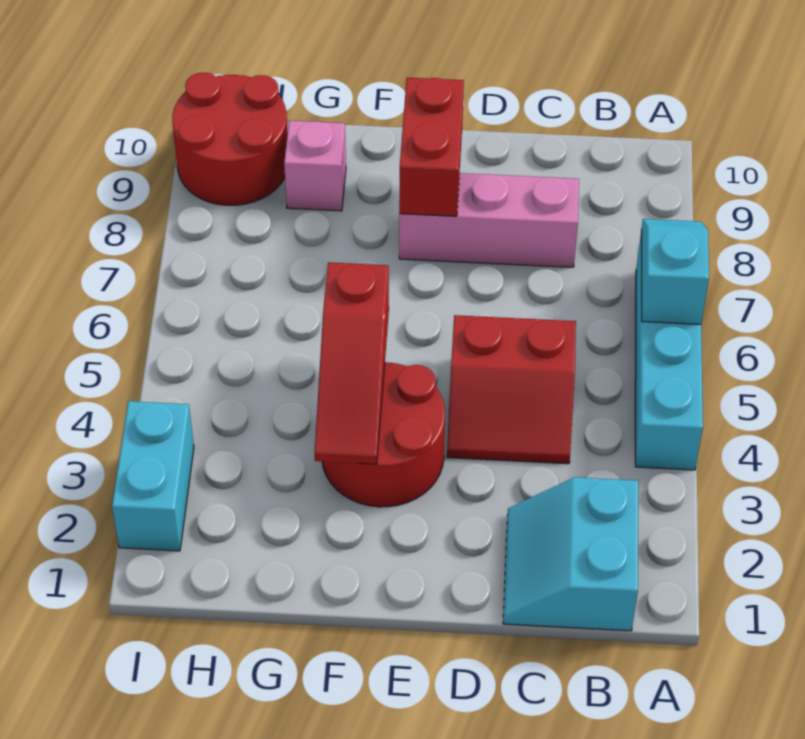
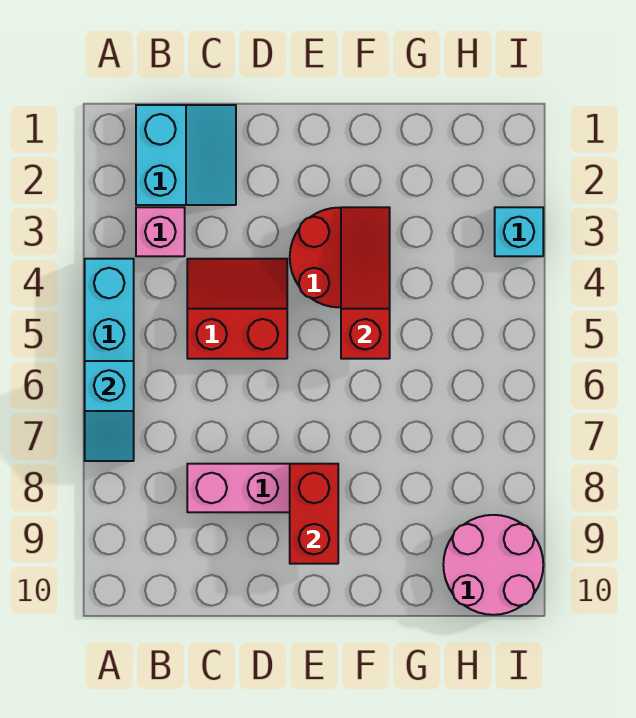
pink 1x1 brick [284,121,346,211] -> pink 1x1 brick moved to [136,207,185,256]
red 2x2 round brick [172,73,288,205] -> pink 2x2 round brick [443,515,543,615]
cyan 1x2 brick [112,401,194,551] -> cyan 1x1 brick [495,207,543,256]

